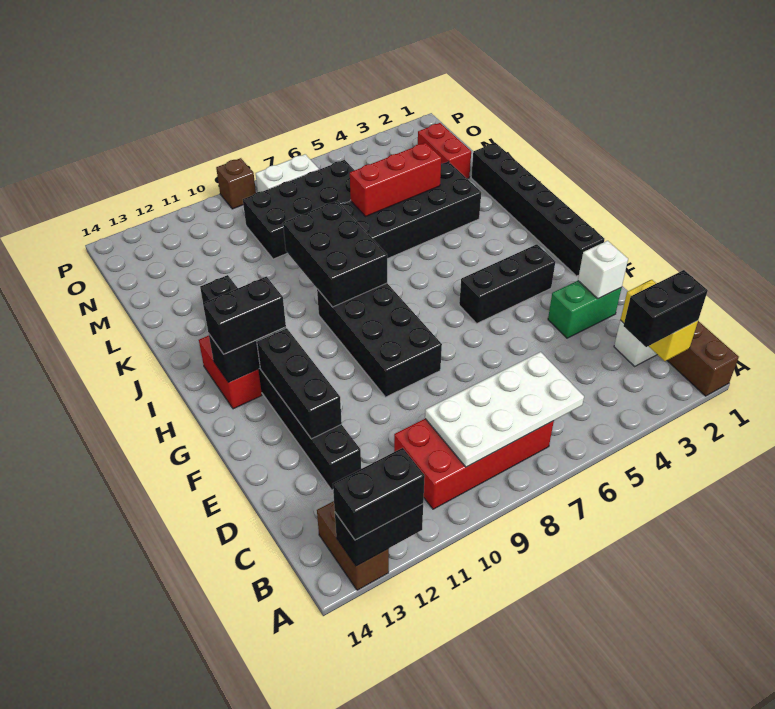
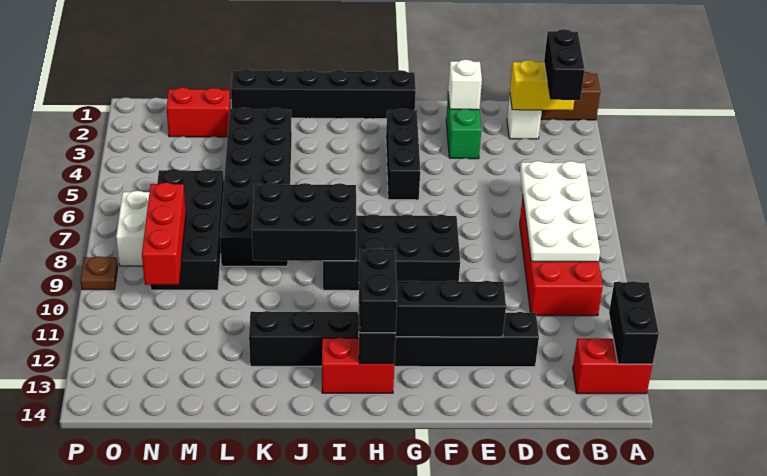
black 1x2 brick [333,448,425,540] -> none
brown 1x2 brick [317,501,389,590] -> red 1x2 brick [573,338,653,394]
red 1x3 brick [350,143,441,216] -> red 1x3 brick moved to [142,182,186,285]
brown 1x1 brick [216,158,256,209] -> brown 1x1 plate [80,256,118,290]

